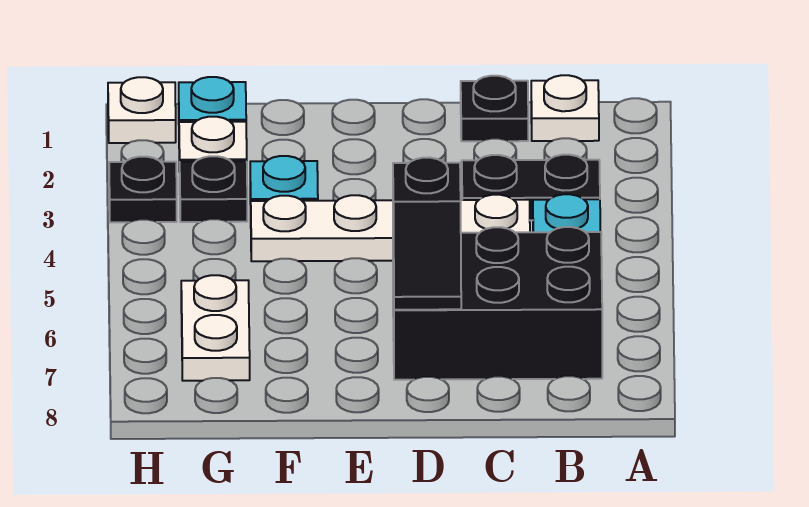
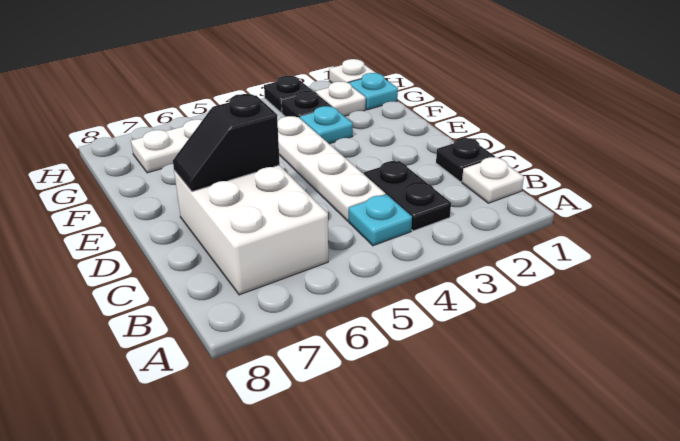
black 2x3 brick [393,227,602,380] -> white 2x3 brick [174,165,328,295]

